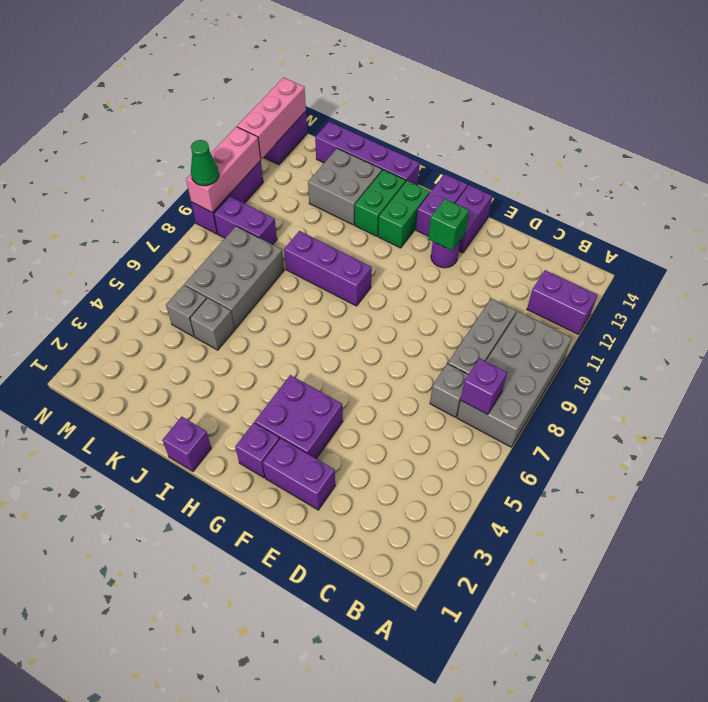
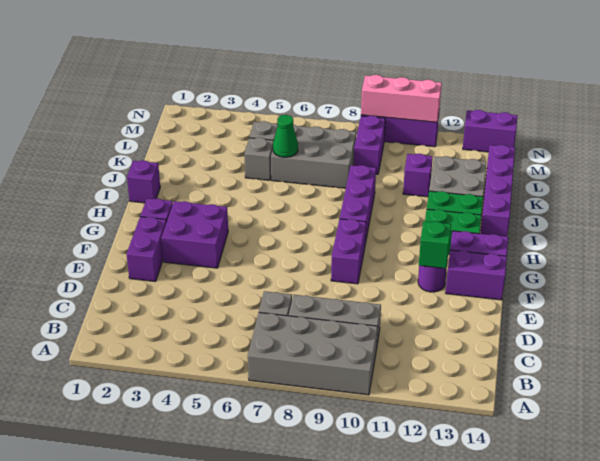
purple 1x2 brick [527,270,597,334] -> purple 1x2 brick moved to [331,219,366,284]
purple 1x1 brick [461,358,507,414] -> purple 1x1 brick moved to [403,154,433,197]
green 1x1 cone [191,140,219,186] -> green 1x1 cone moved to [273,115,298,157]
pink 1x3 brick [237,78,306,159] -> none

